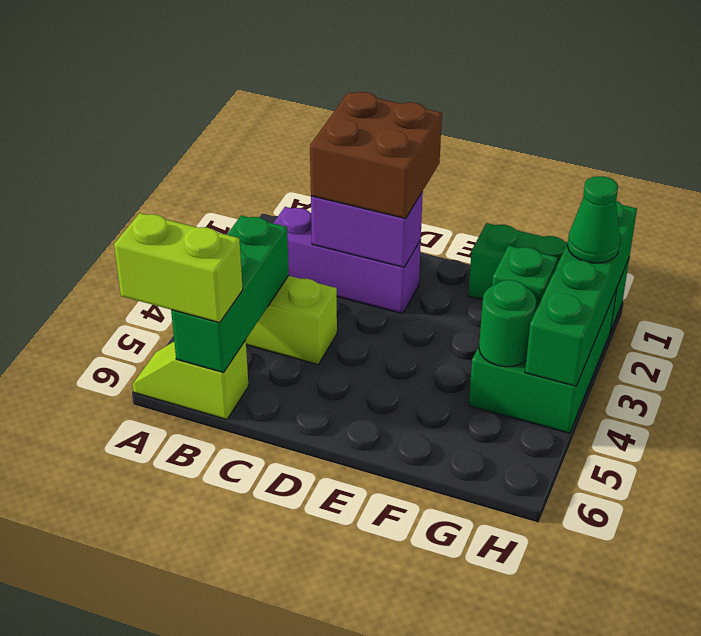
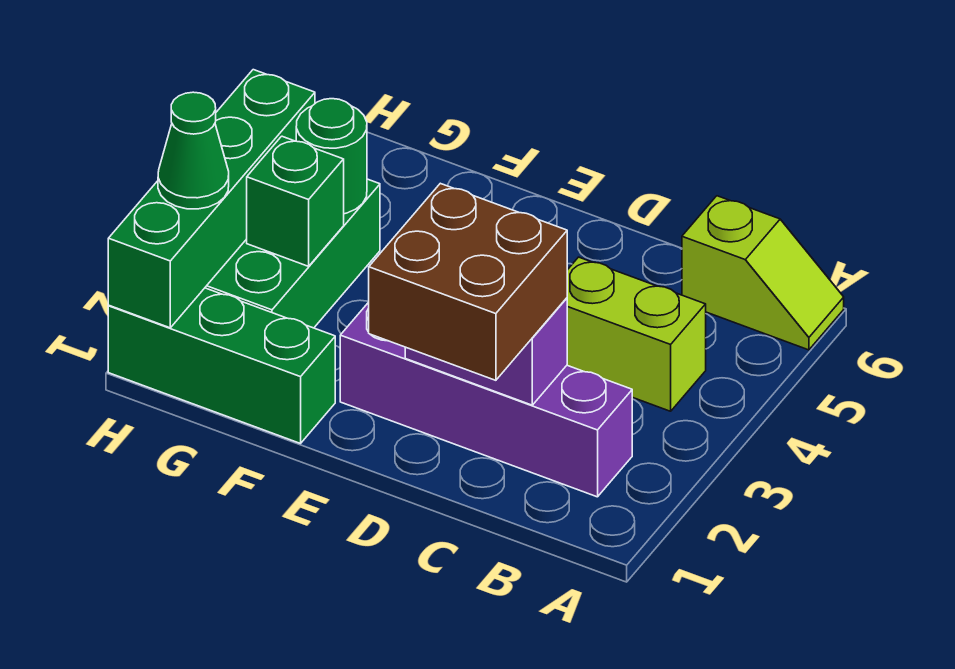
lime 1x2 brick [114,213,243,323] -> none
purple 1x3 brick [274,207,421,314] -> purple 1x4 brick [340,302,632,497]
green 1x3 brick [171,216,289,373] -> none

